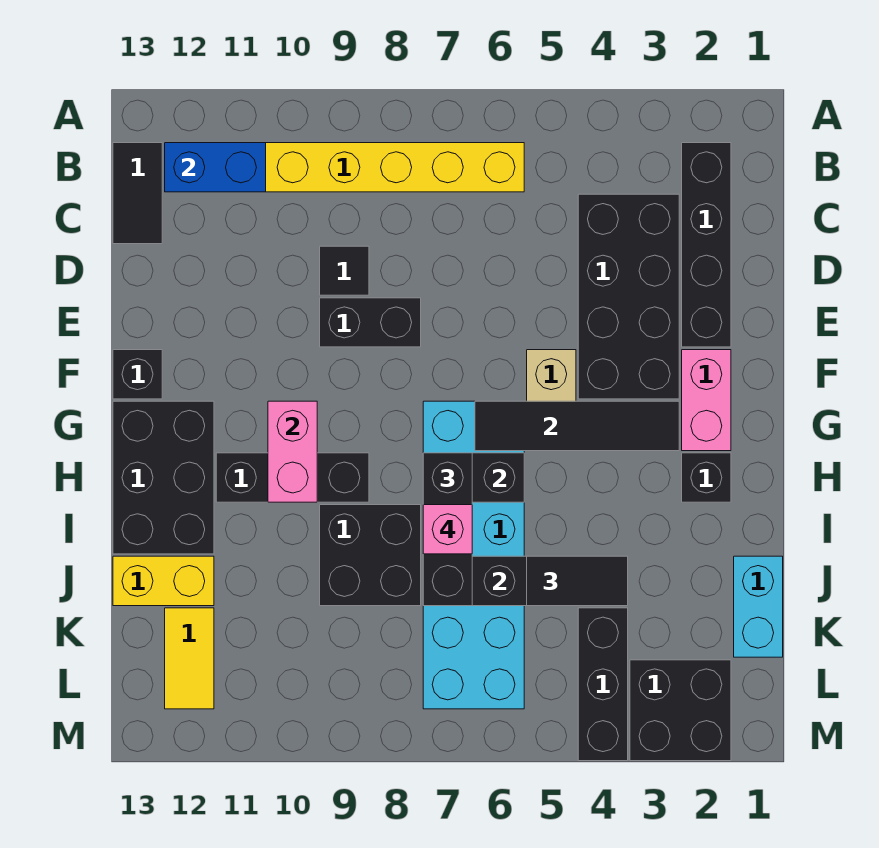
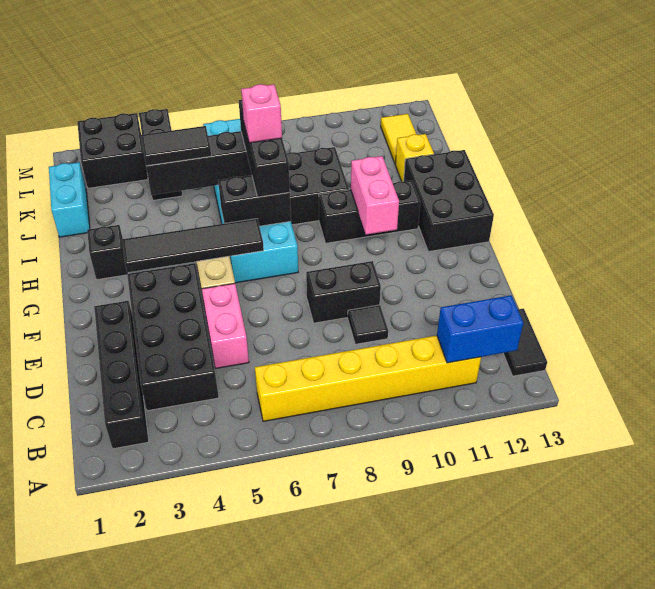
pink 1x2 brick [682,350,731,451] -> pink 1x2 brick moved to [202,283,249,369]
black 1x1 brick [113,350,162,399] -> none
yellow 1x2 brick [113,556,214,606] -> yellow 1x1 brick [395,134,434,182]

